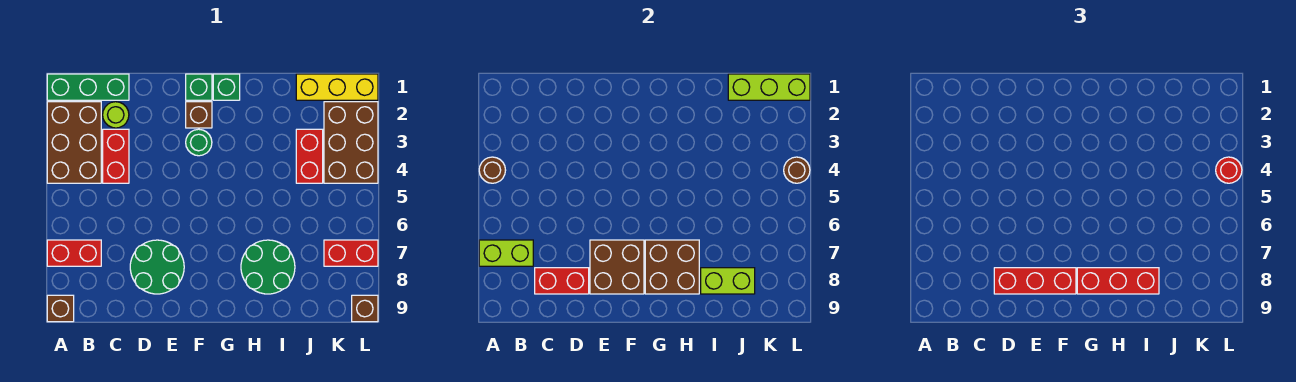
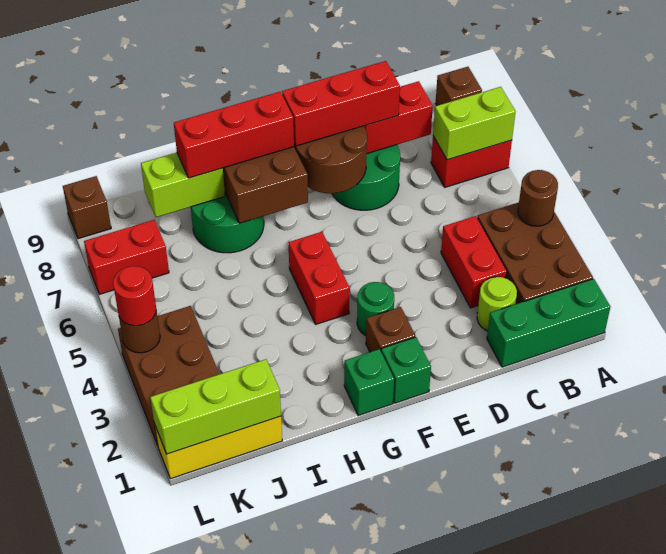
brown 2x2 brick [590,240,644,294] -> brown 2x2 round brick [294,126,367,193]
red 1x2 brick [296,129,323,183] -> red 1x2 brick moved to [288,232,350,324]

